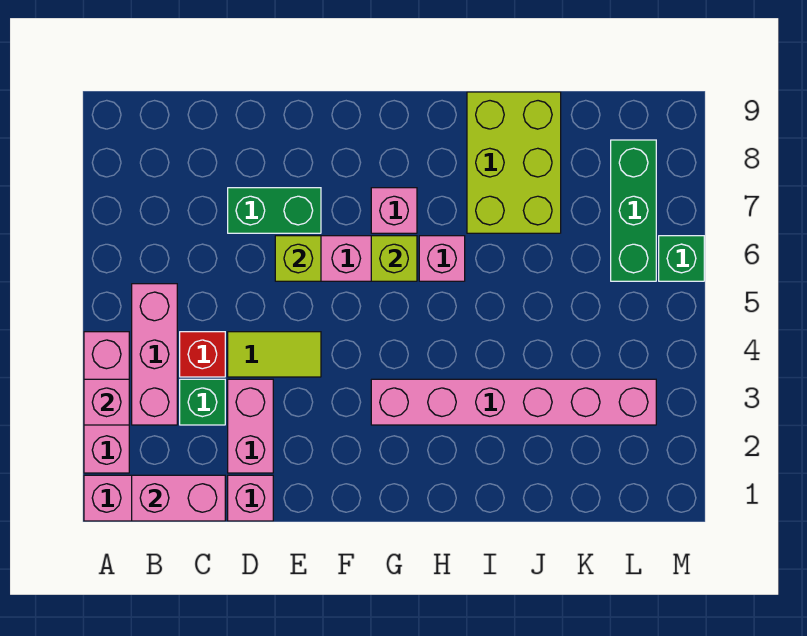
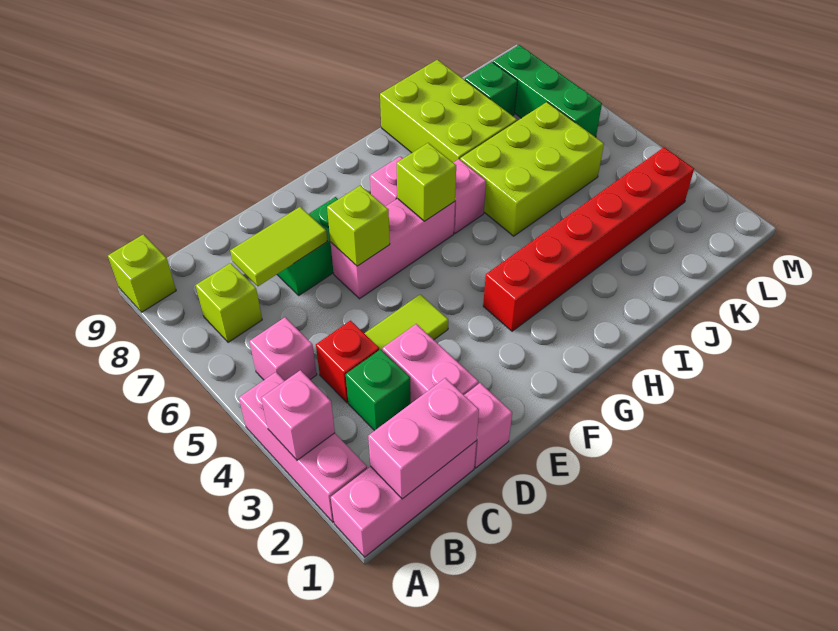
none -> lime 1x1 brick [108,234,176,312]
pink 1x3 brick [132,284,177,425] -> pink 1x1 brick [249,317,317,381]
none -> lime 1x1 brick [196,263,262,342]
none -> lime 1x2 tile [230,207,327,286]
pink 1x6 brick [371,379,656,425] -> red 1x6 brick [483,147,694,331]
none -> lime 2x3 brick [460,102,604,236]
green 1x1 brick [659,236,704,281] -> green 1x1 brick moved to [465,62,518,116]

